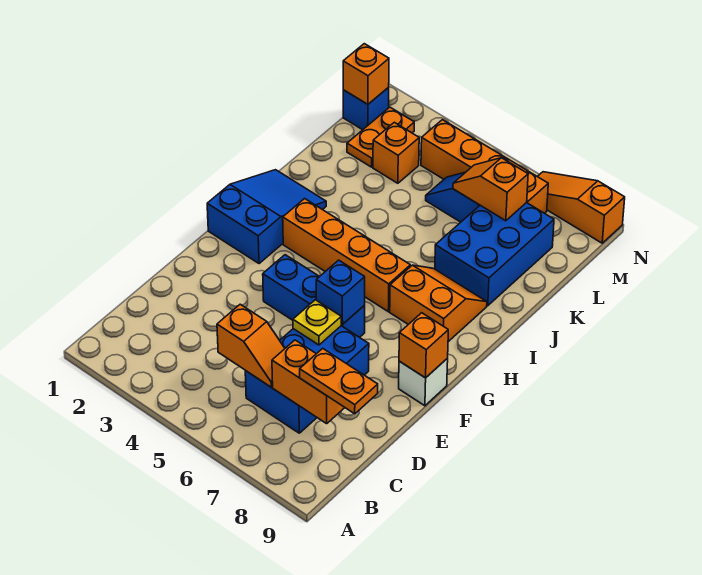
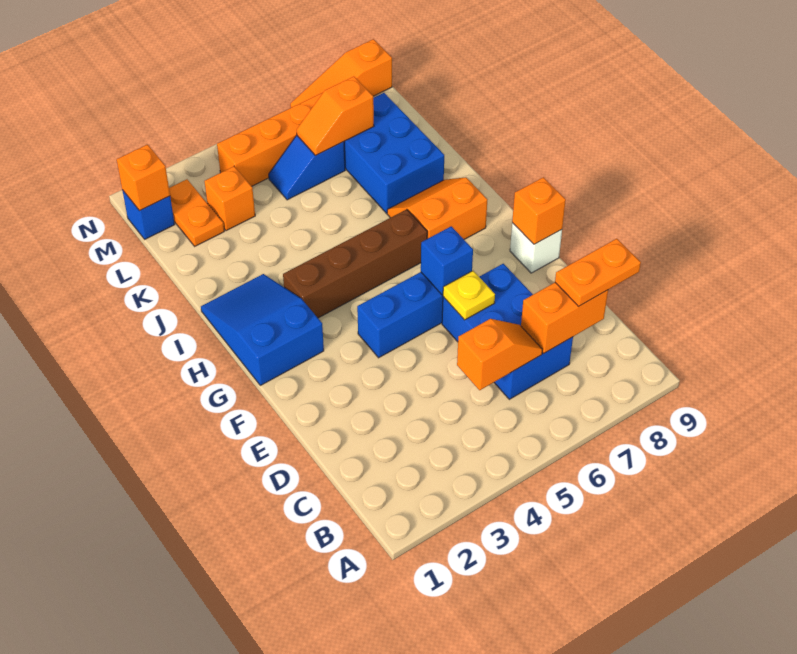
orange 1x4 brick [283,199,410,312] -> brown 1x4 brick [283,209,427,318]

